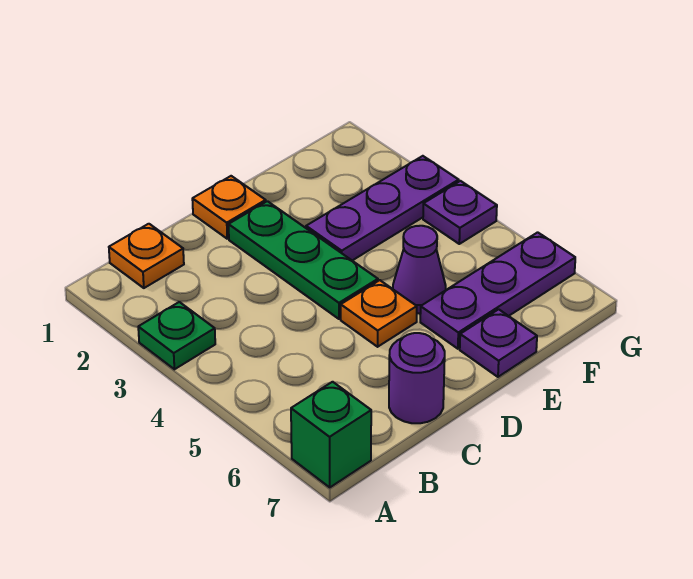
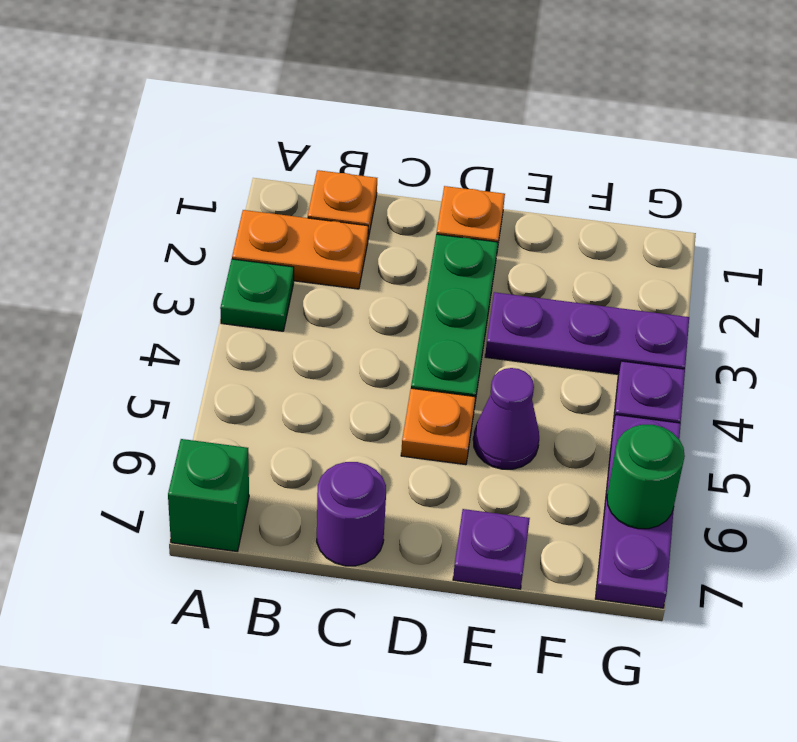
none -> orange 1x2 plate [232,210,368,289]
purple 1x3 plate [420,232,575,349] -> purple 1x3 plate turned to [595,415,681,608]
none -> green 1x1 round brick [607,425,685,529]

